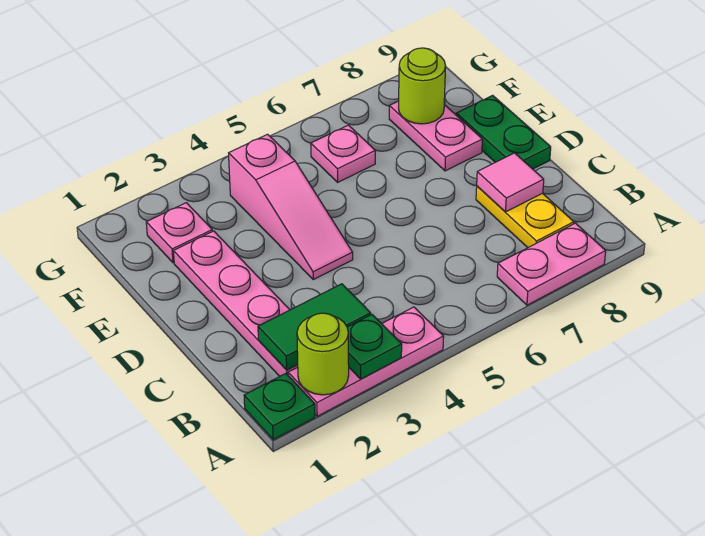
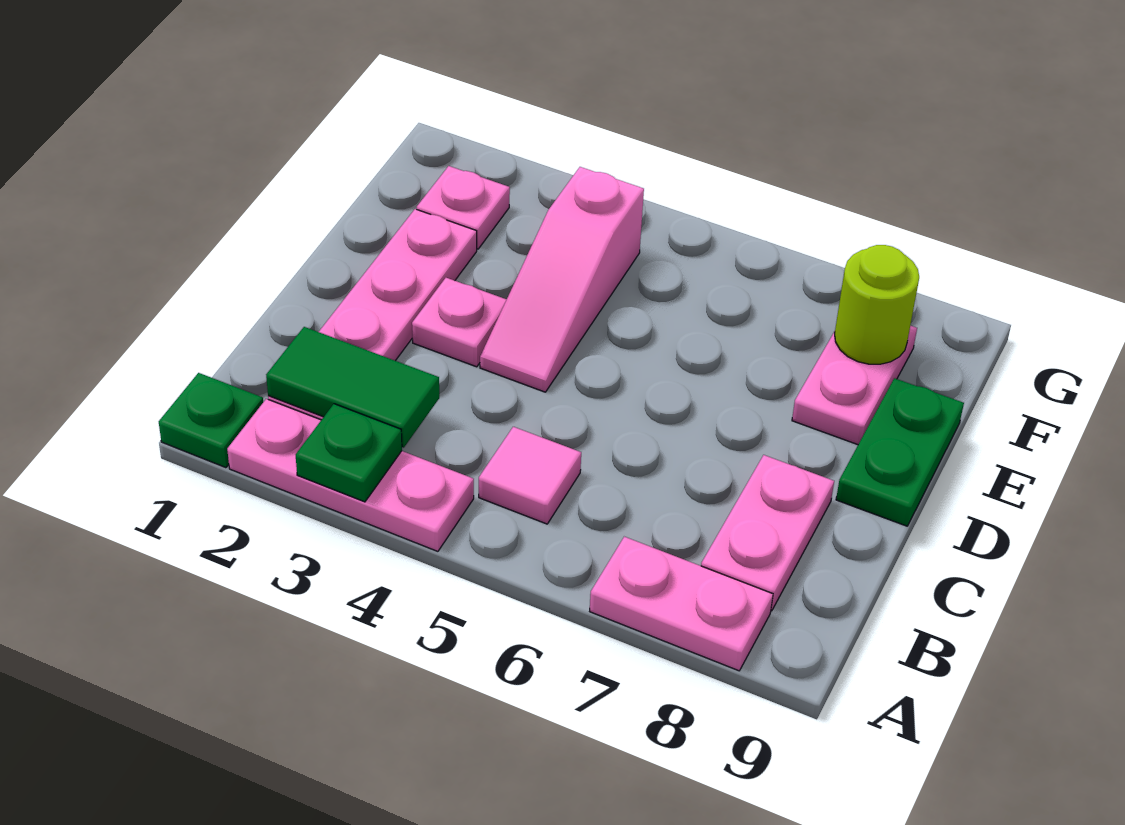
lime 1x1 round brick [297,313,349,395] -> none
yellow 1x2 plate [476,186,574,248] -> pink 1x2 plate [701,455,834,611]
pink 1x1 tile [477,153,544,212] -> pink 1x1 tile moved to [479,427,581,524]
pink 1x1 plate [311,125,375,182] -> pink 1x1 plate moved to [412,278,507,367]

